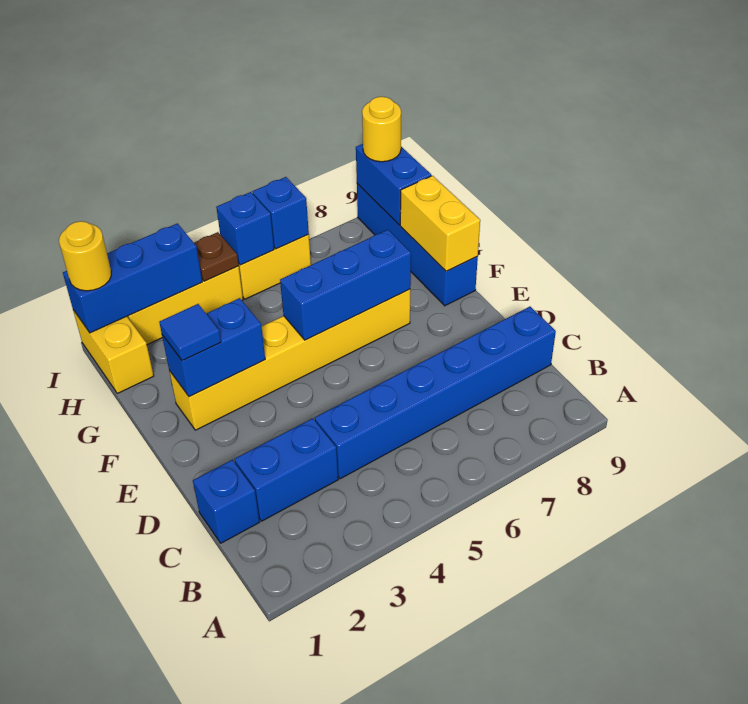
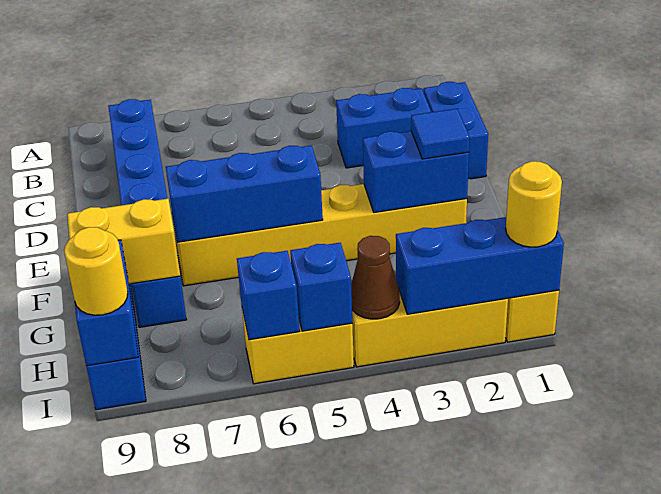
blue 1x1 brick [193,460,259,543] -> blue 1x2 brick [424,82,488,179]
blue 1x6 brick [315,307,556,479] -> blue 1x6 brick turned to [108,99,186,327]
yellow 1x2 brick [400,176,480,271] -> yellow 1x2 brick turned to [67,199,180,284]
brown 1x1 plate [194,232,239,281] -> brown 1x1 cone [351,236,400,319]

